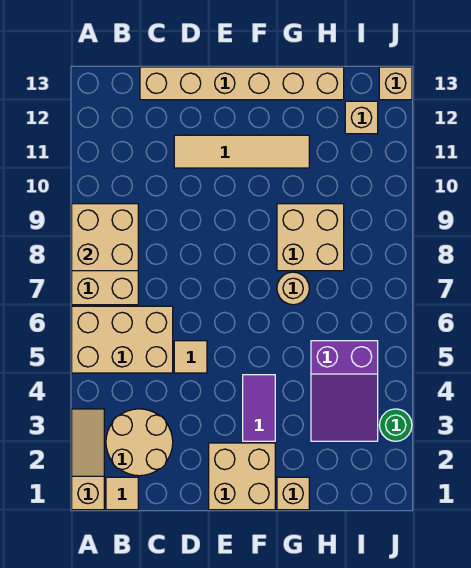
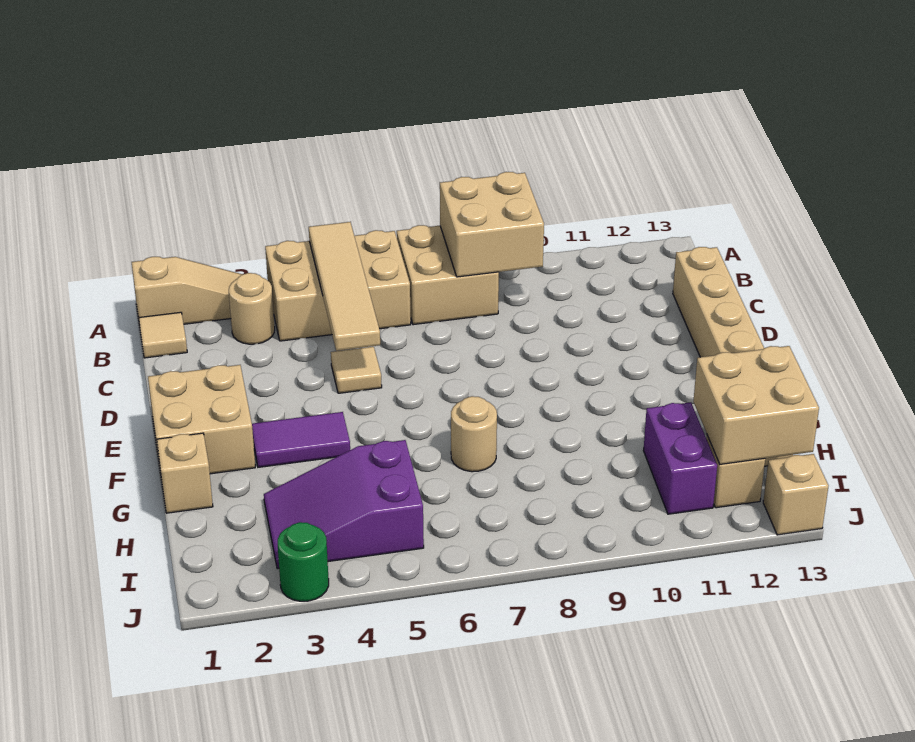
tan 2x3 brick [72,306,173,373] -> tan 2x3 brick turned to [265,230,411,341]
tan 2x2 round brick [106,409,173,476] -> tan 1x1 round brick [229,273,275,344]
tan 1x4 tile [174,135,309,168] -> tan 1x4 tile moved to [309,222,380,351]
tan 2x2 brick [277,204,344,271] -> tan 2x2 brick moved to [693,346,819,464]
none -> purple 1x2 brick [643,402,717,514]

